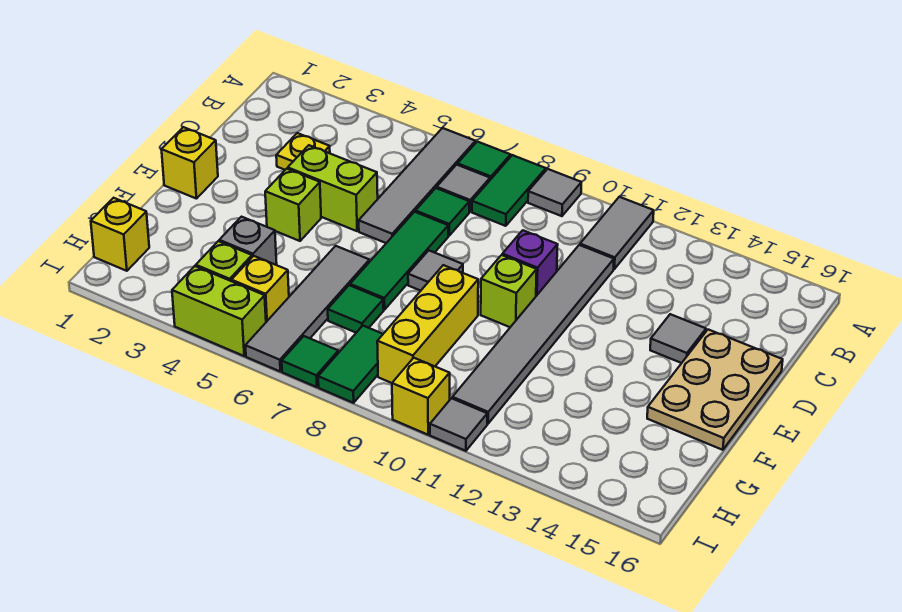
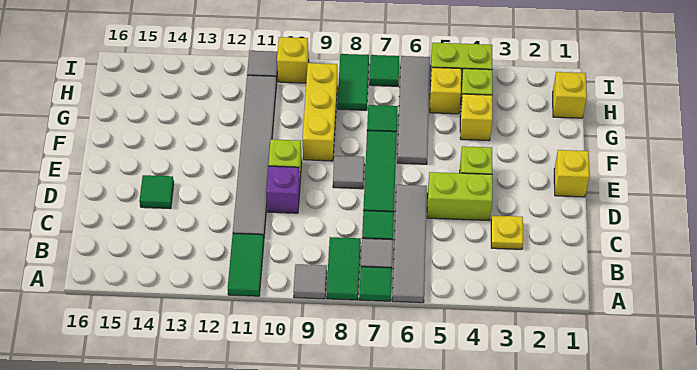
grey 1x2 tile [580,197,654,269] -> green 1x2 tile [228,234,264,296]
grey 1x1 tile [650,314,706,363] -> green 1x1 tile [139,175,174,209]
tan 2x3 plate [647,330,783,450] -> none
grey 1x1 brick [219,217,277,265] -> yellow 1x1 brick [460,94,492,141]

